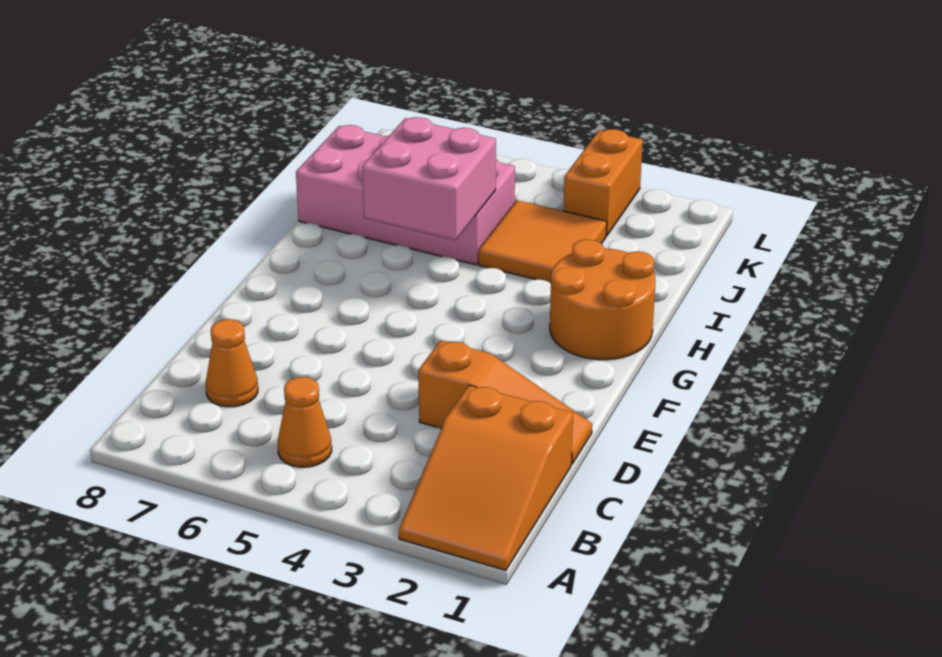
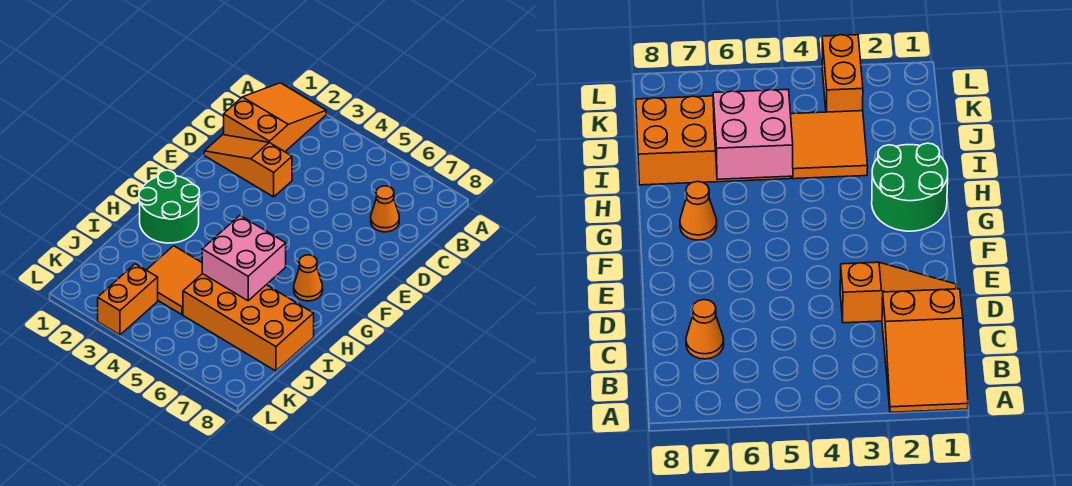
orange 1x1 cone [278,377,332,467] -> orange 1x1 cone moved to [294,255,323,301]
orange 2x2 round brick [550,240,656,360] -> green 2x2 round brick [139,170,200,243]
pink 2x4 brick [296,125,515,265] -> orange 2x4 brick [183,274,314,371]

